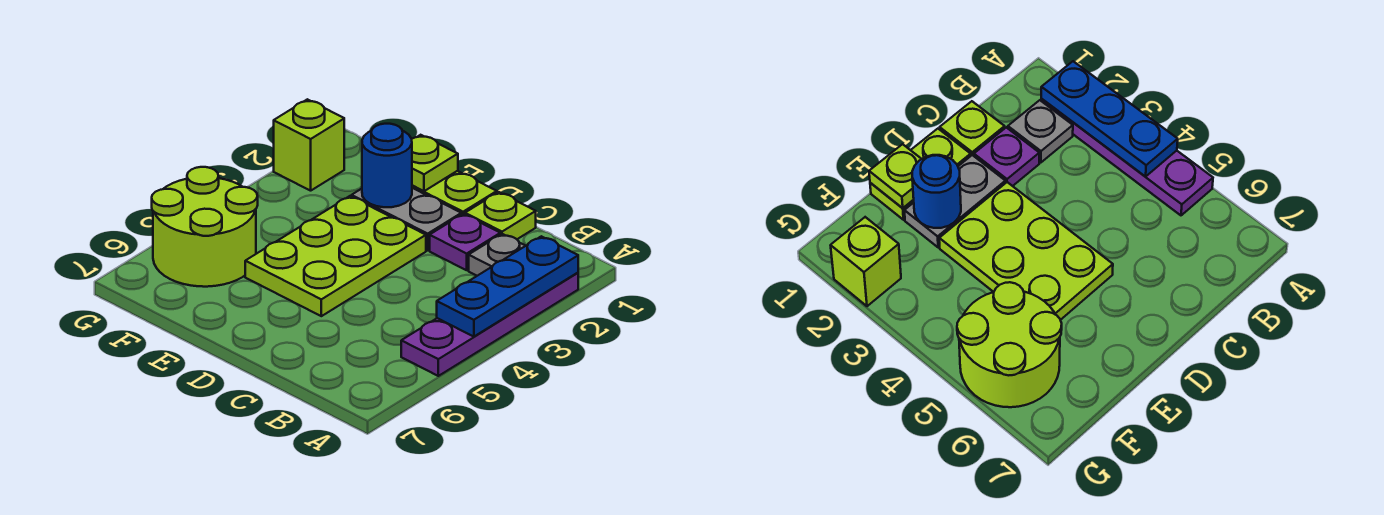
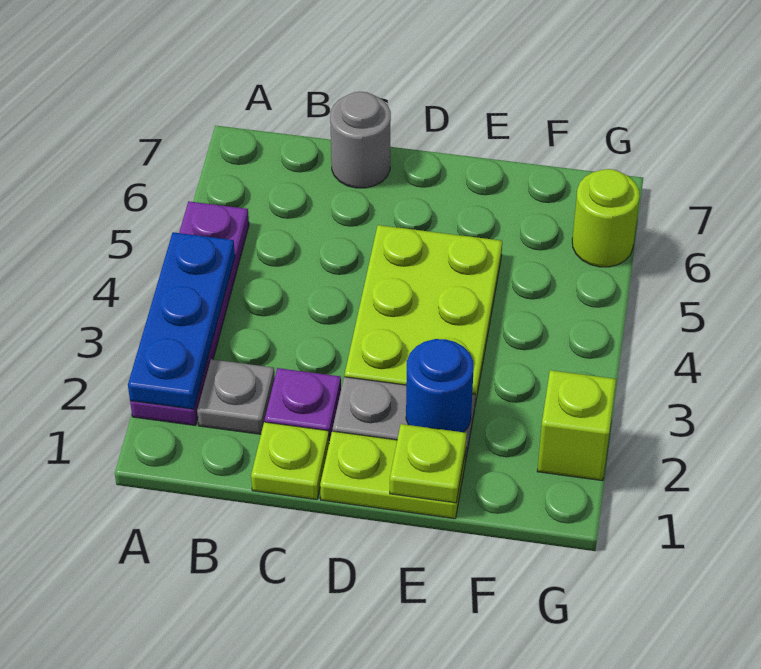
none -> grey 1x1 round brick [330,92,391,188]
lime 2x2 round brick [152,167,258,287] -> lime 1x1 round brick [572,169,640,267]

